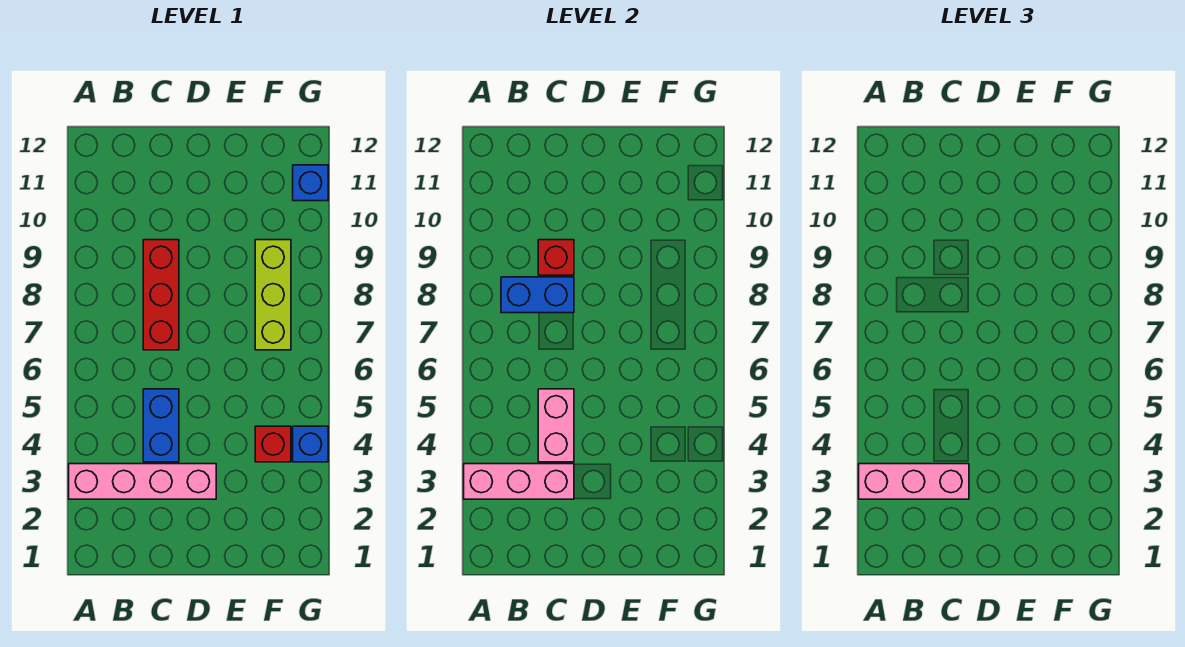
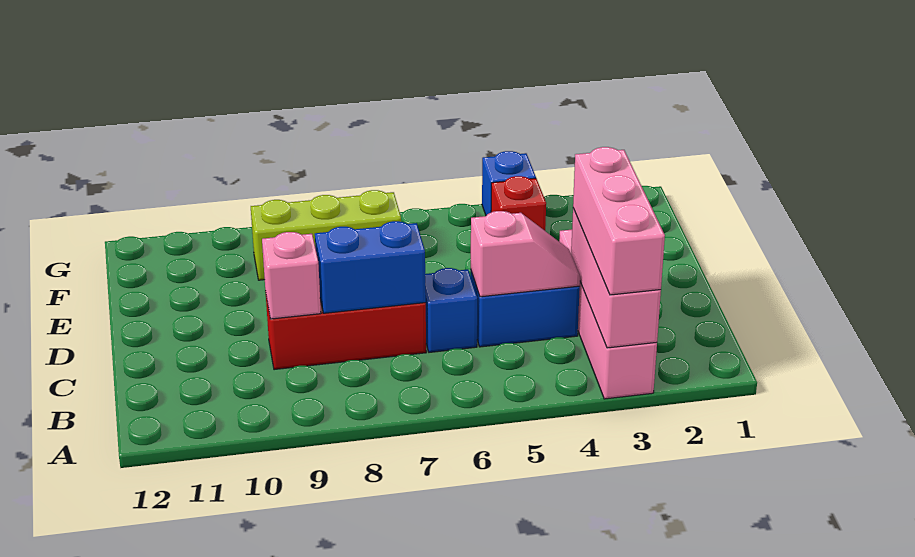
blue 1x2 brick [501,277,574,313] -> blue 1x2 brick turned to [315,221,426,313]
pink 1x2 brick [538,389,574,462] -> pink 1x2 slope [471,211,580,297]
red 1x1 brick [538,240,574,275] -> pink 1x1 brick [262,232,321,319]
blue 1x1 brick [293,165,328,201] -> blue 1x1 brick moved to [425,268,477,352]

